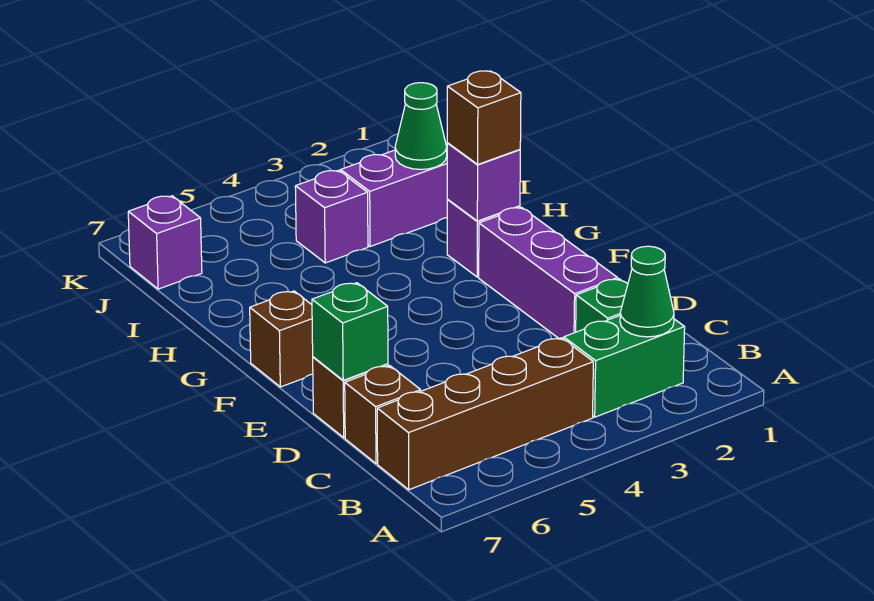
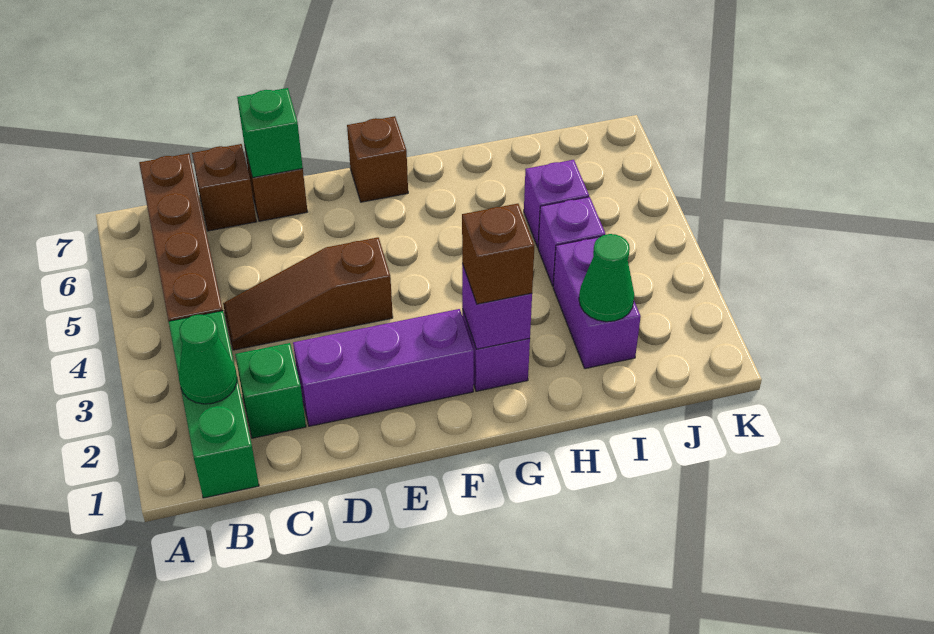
green 1x2 brick [564,316,685,417] -> green 1x3 brick [169,311,259,498]
none -> brown 1x3 slope [223,237,393,350]
purple 1x1 brick [128,196,202,289] -> purple 1x1 brick moved to [524,160,589,247]

